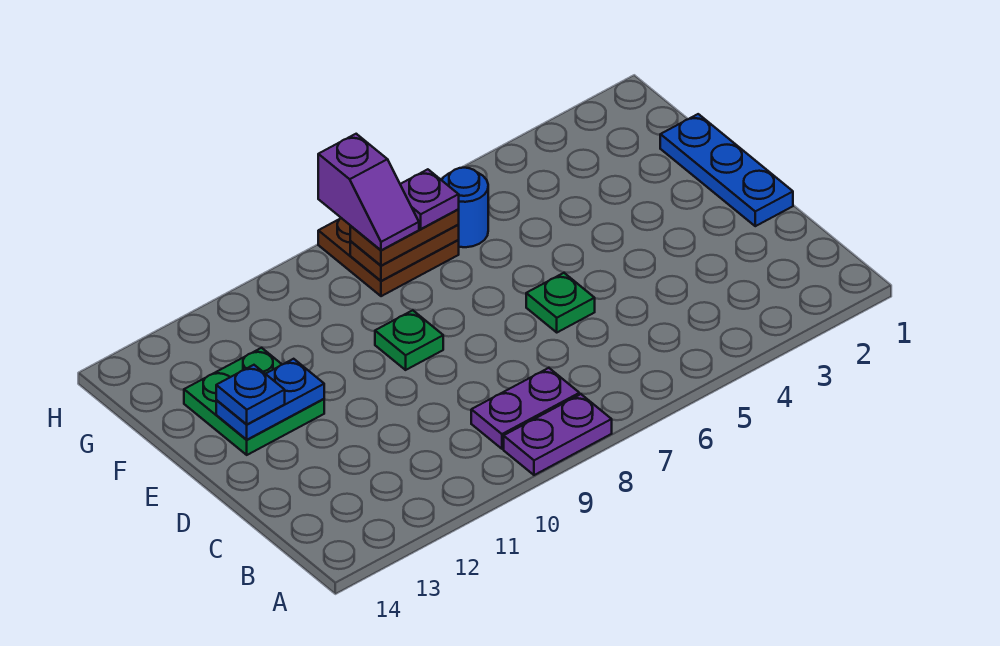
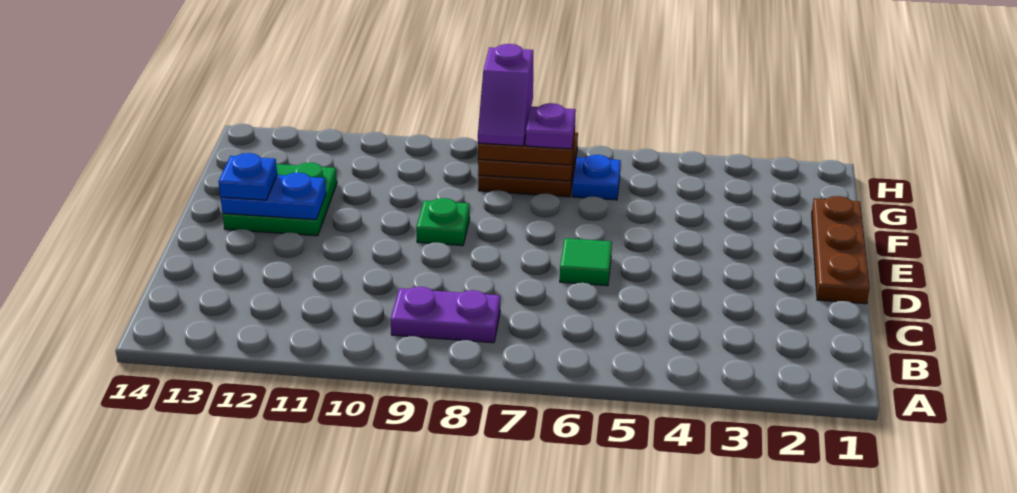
purple 1x2 plate [504,394,612,475] -> none
blue 1x3 plate [660,114,793,226] -> brown 1x3 plate [812,196,870,304]
green 1x1 plate [526,273,595,332] -> green 1x1 tile [560,238,612,286]
blue 1x1 round brick [442,168,488,247] -> blue 1x1 plate [572,155,621,200]

